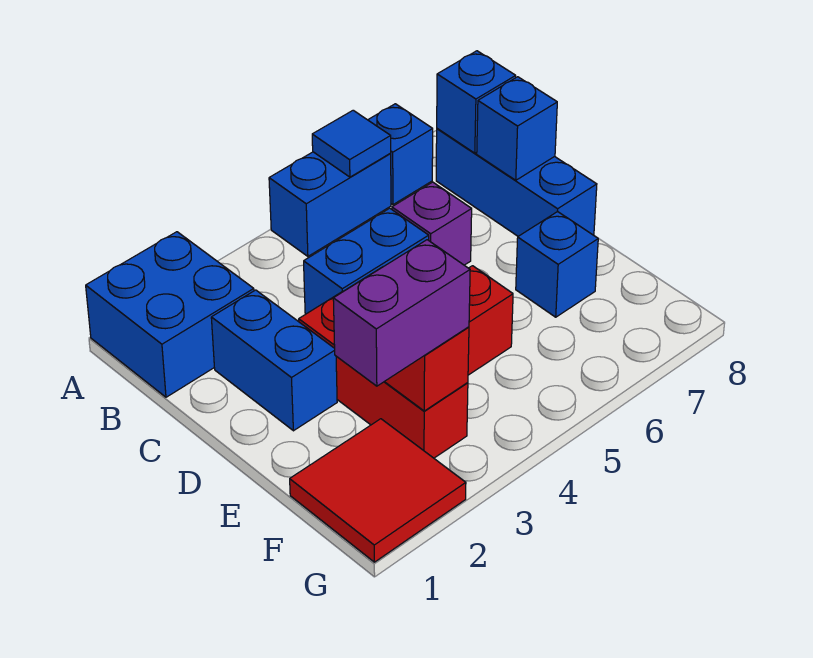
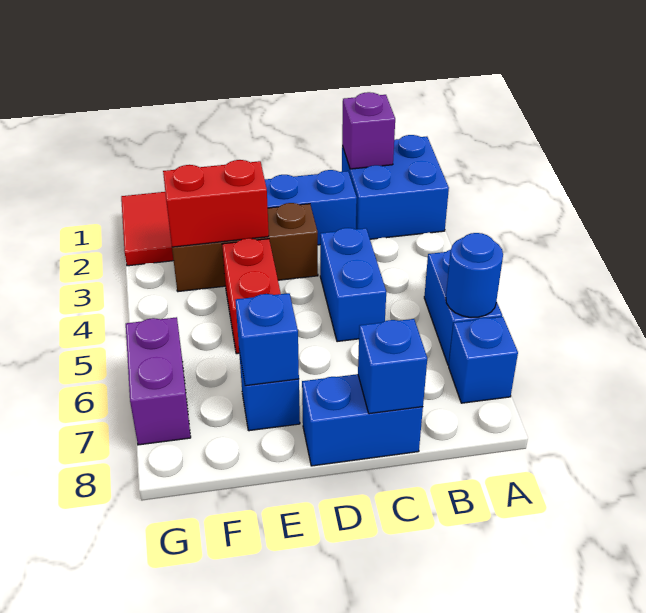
blue 1x1 tile [312,110,391,177] -> blue 1x1 round brick [446,233,503,317]
blue 1x3 brick [436,129,597,236] -> blue 1x2 brick [302,374,423,466]
blue 1x1 brick [437,51,516,153] -> blue 1x1 brick moved to [236,293,299,386]
purple 1x1 brick [392,182,472,265] -> purple 1x1 brick moved to [342,92,395,169]
red 1x3 brick [299,293,468,458] -> brown 1x3 brick [172,203,318,292]
purple 1x2 brick [333,240,470,386] -> purple 1x2 brick moved to [126,317,191,445]

